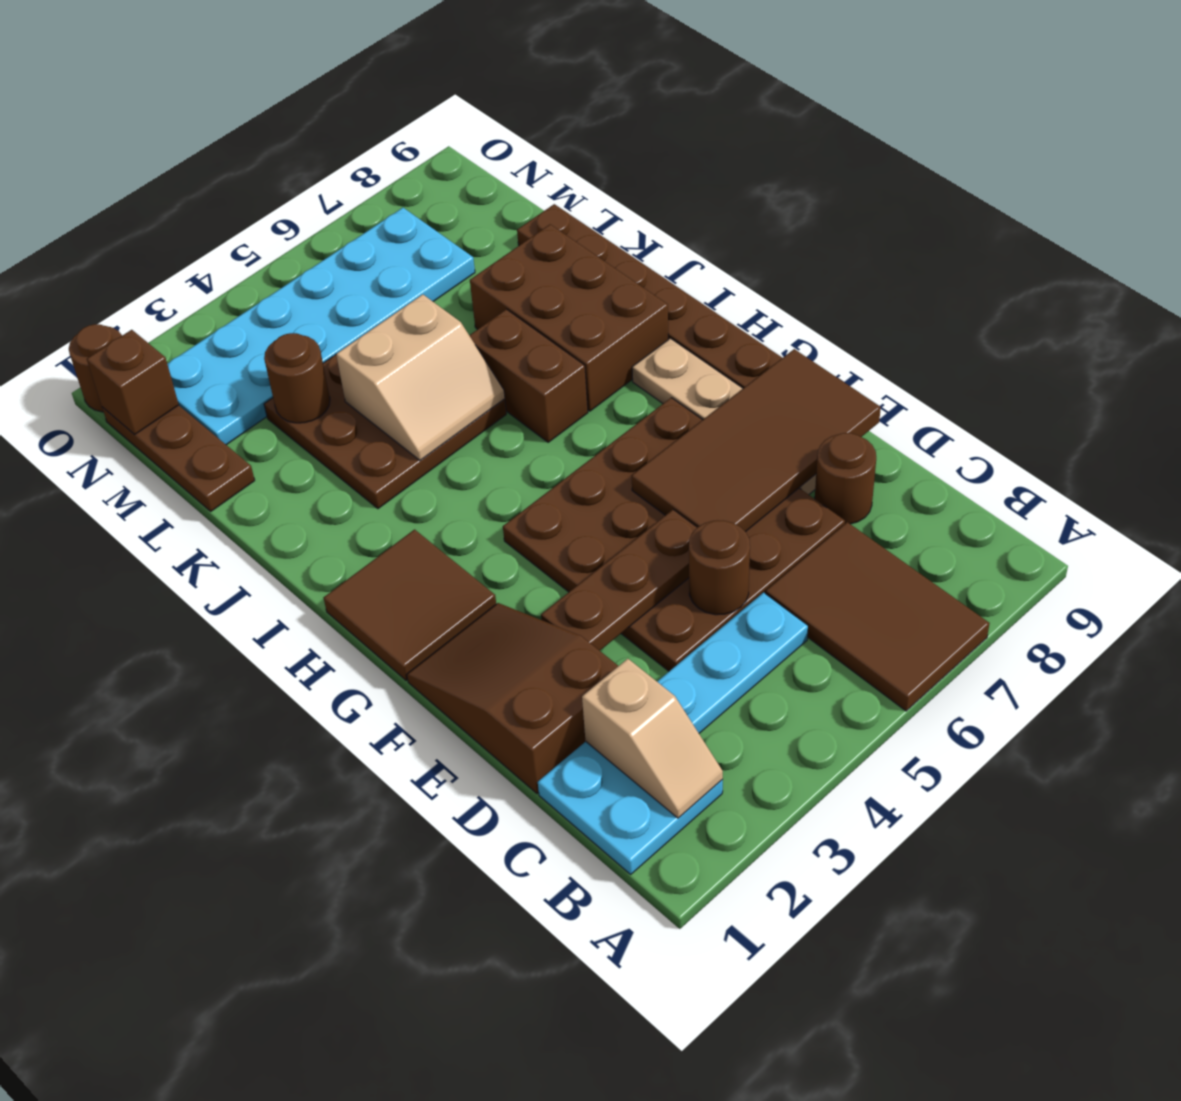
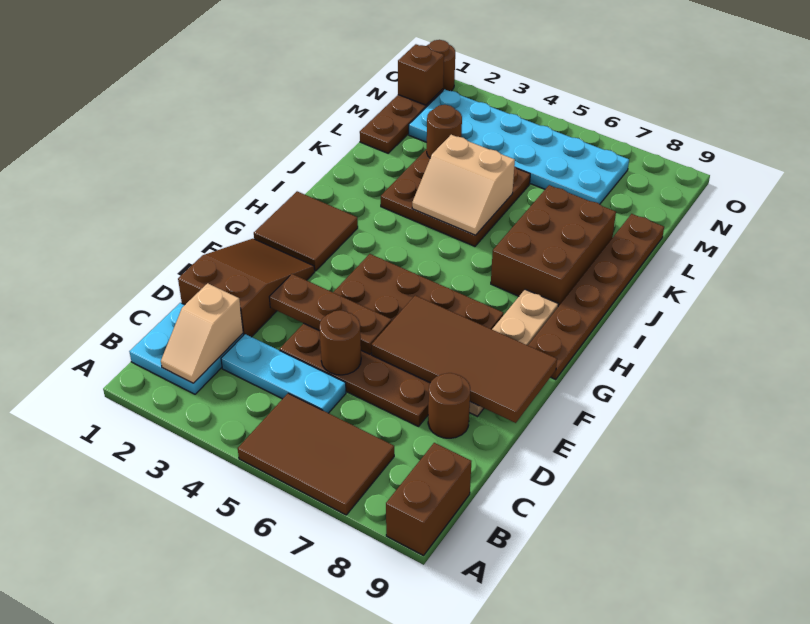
brown 2x3 tile [765,522,990,711] -> brown 2x3 tile turned to [238,393,394,515]
brown 1x2 brick [469,309,588,442] -> brown 1x2 brick moved to [386,443,471,556]

